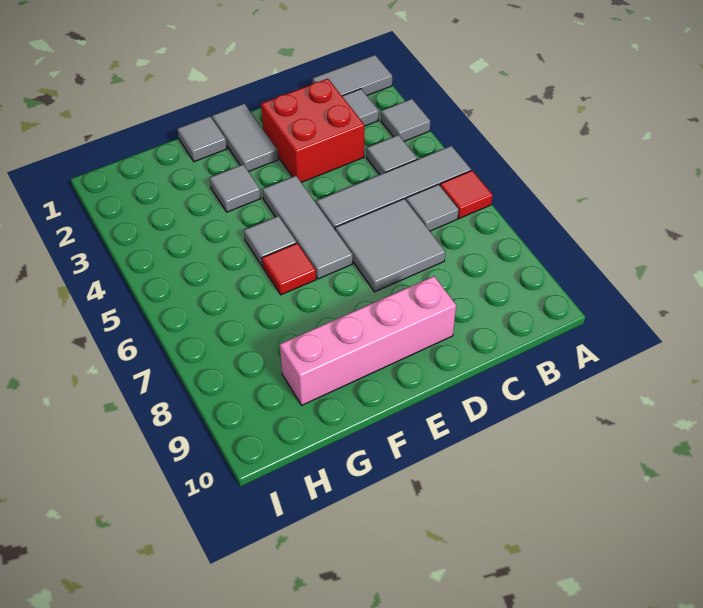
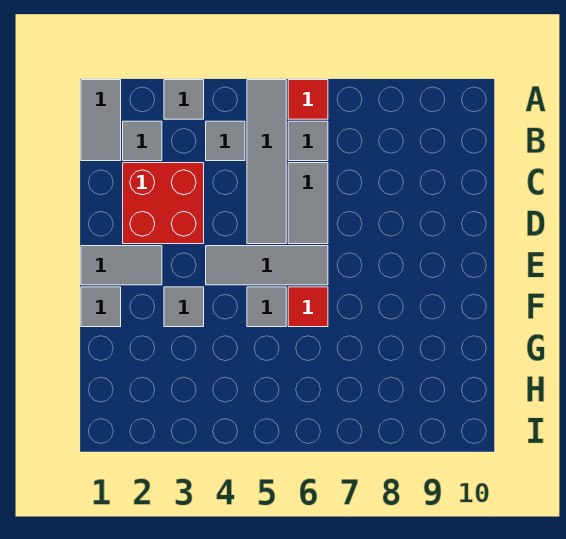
grey 2x2 tile [335,199,445,292] -> grey 1x2 tile [288,163,328,244]
pink 1x4 brick [280,276,456,405] -> none

